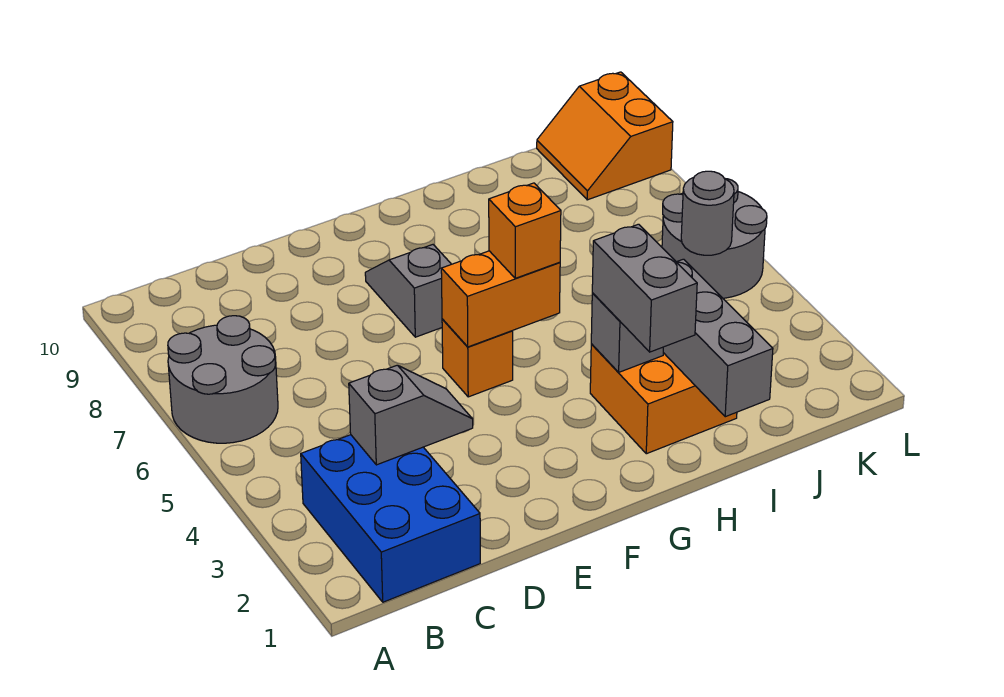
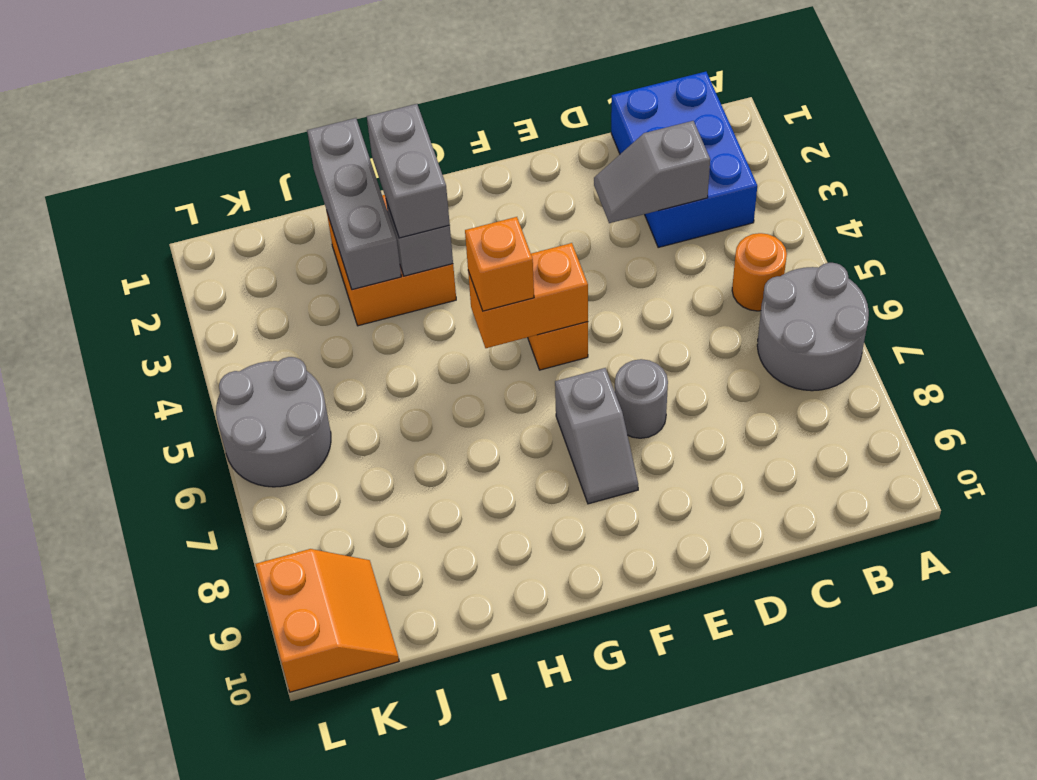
none -> orange 1x1 round brick [732,233,787,311]
grey 1x1 round brick [681,171,734,255] -> grey 1x1 round brick moved to [615,359,668,438]

